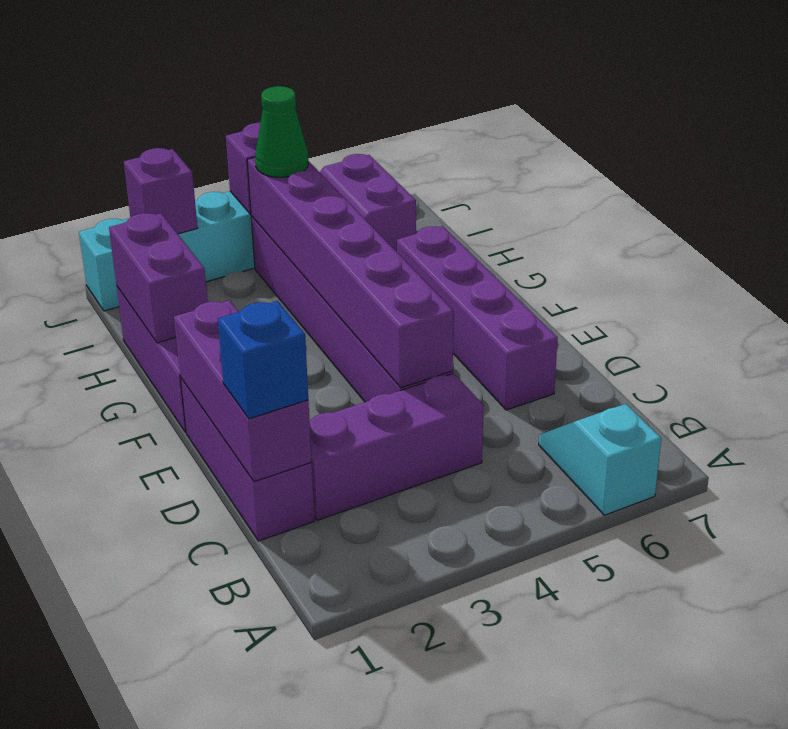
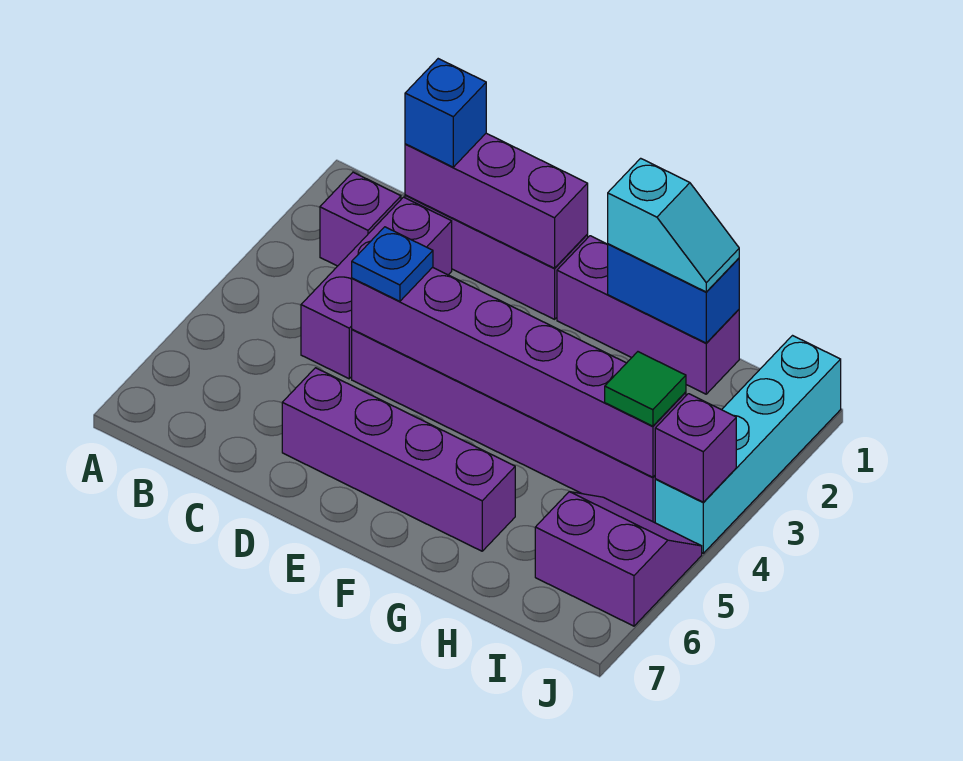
cyan 1x2 slope [539,404,661,515] -> cyan 1x2 slope moved to [608,158,739,292]
none -> blue 1x1 plate [352,227,433,301]
purple 1x2 brick [109,213,208,343] -> blue 1x2 brick [608,244,739,343]
green 1x1 cone [255,86,308,177] -> green 1x1 tile [605,352,686,426]
purple 1x1 brick [124,148,198,234] -> purple 1x1 brick moved to [320,172,401,266]

